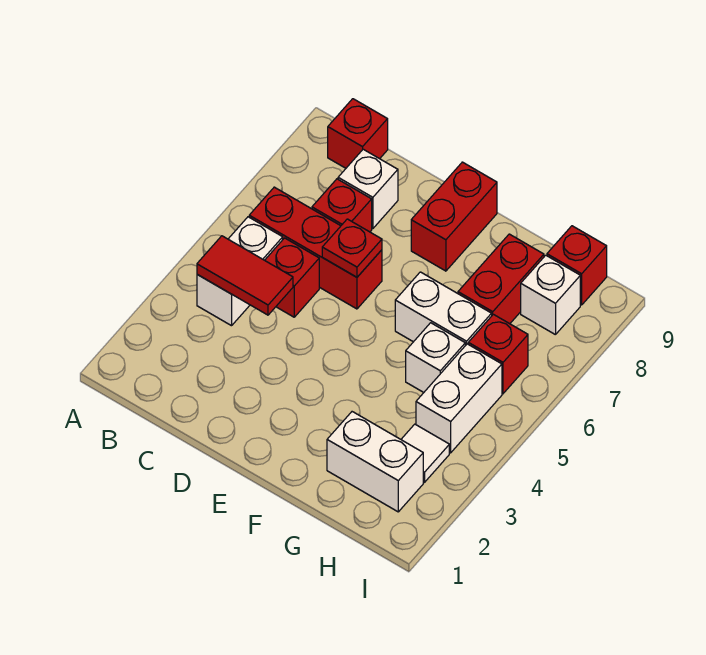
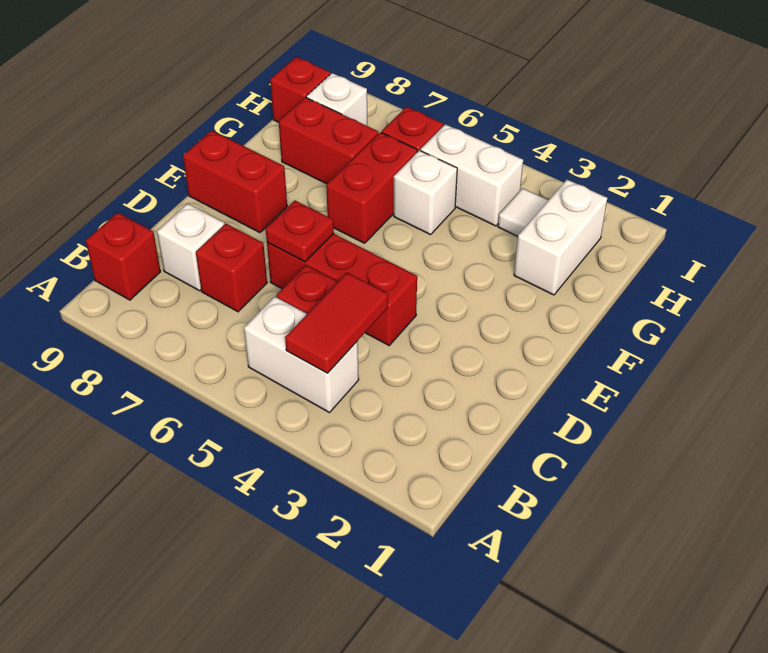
red 1x3 brick [249,187,382,309] -> red 1x3 brick turned to [267,234,417,345]
white 1x2 brick [395,272,492,346] -> red 1x2 brick [326,132,417,243]

